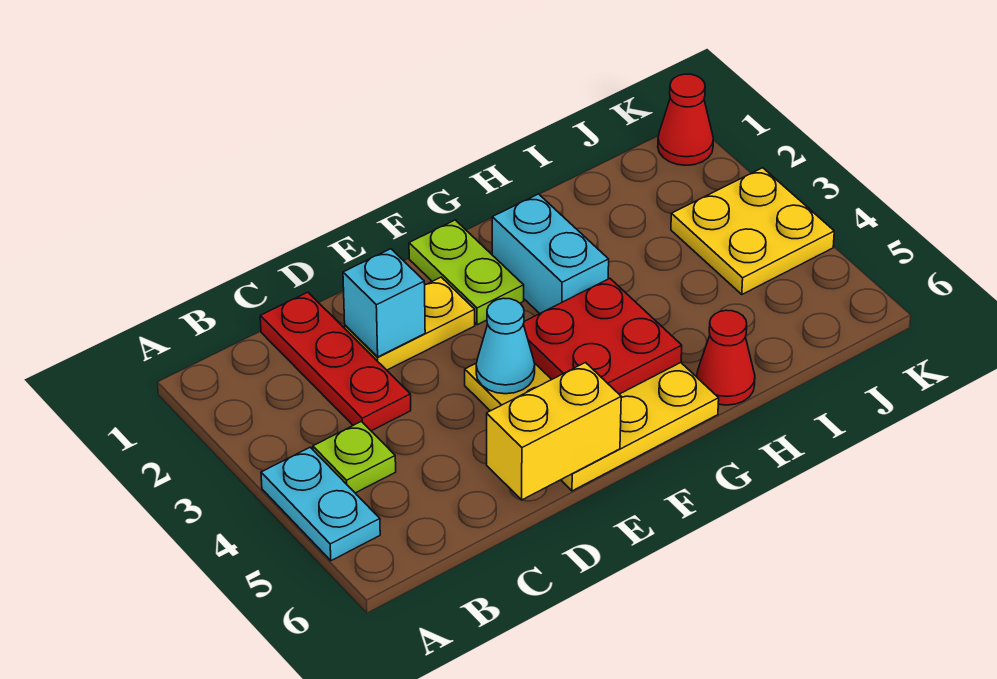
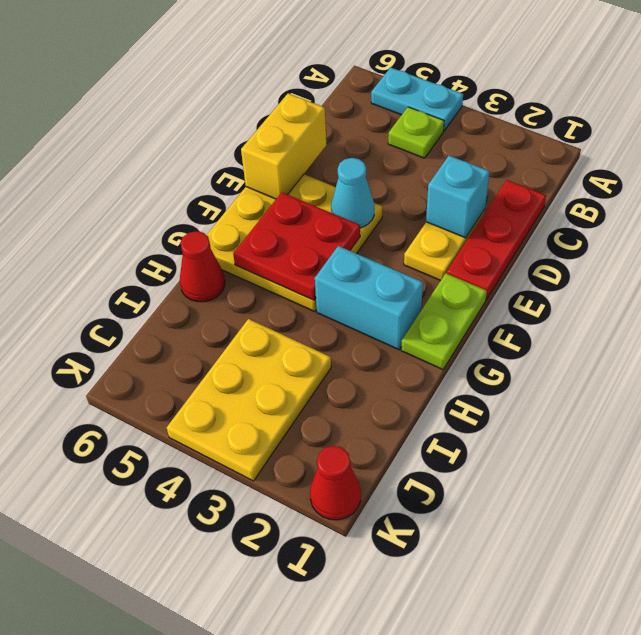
red 1x3 plate [260,292,411,431] -> red 1x3 plate turned to [447,180,546,300]
lime 1x2 plate [409,220,524,325] -> lime 1x2 plate turned to [401,273,487,370]
yellow 2x2 plate [671,168,834,295] -> yellow 2x3 plate [167,319,331,481]

